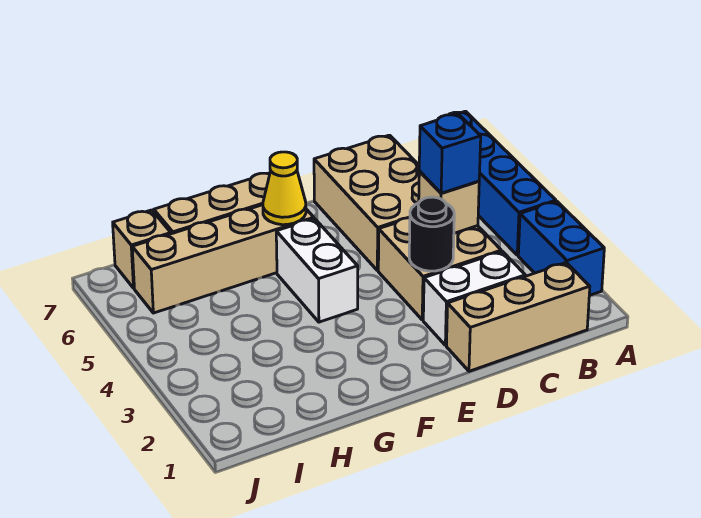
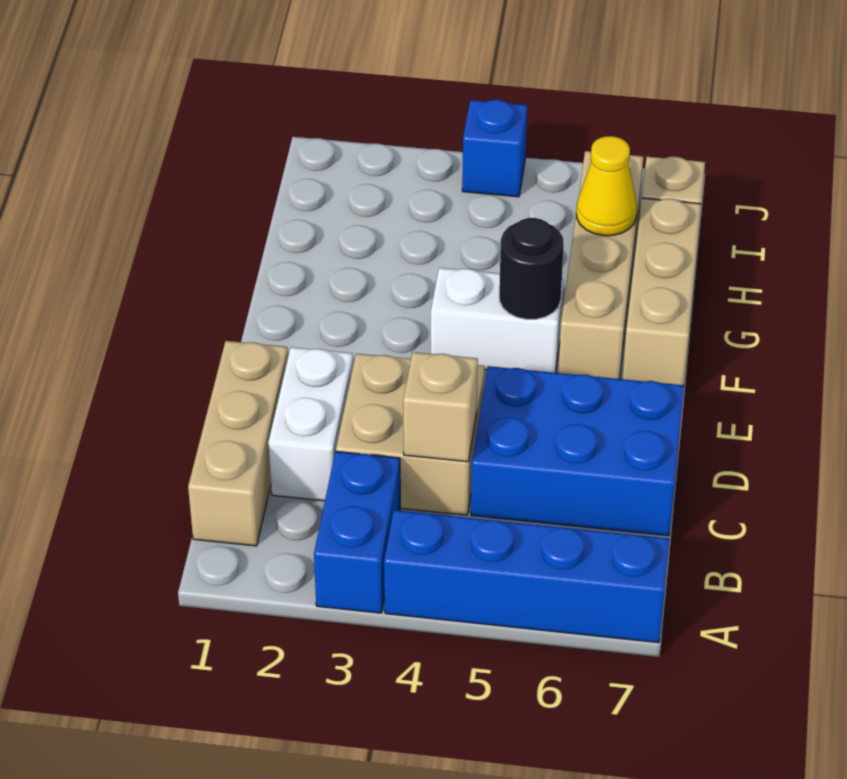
blue 1x2 brick [518,201,604,296] -> blue 1x2 brick turned to [314,452,400,613]
blue 1x1 brick [419,114,481,193] -> blue 1x1 brick moved to [462,100,527,197]
tan 2x3 brick [314,135,419,271] -> blue 2x3 brick [471,366,684,536]
black 1x1 round brick [409,197,454,271] -> black 1x1 round brick moved to [499,218,564,319]
yellow 1x1 cone [263,152,306,225] -> yellow 1x1 cone moved to [576,136,637,236]

